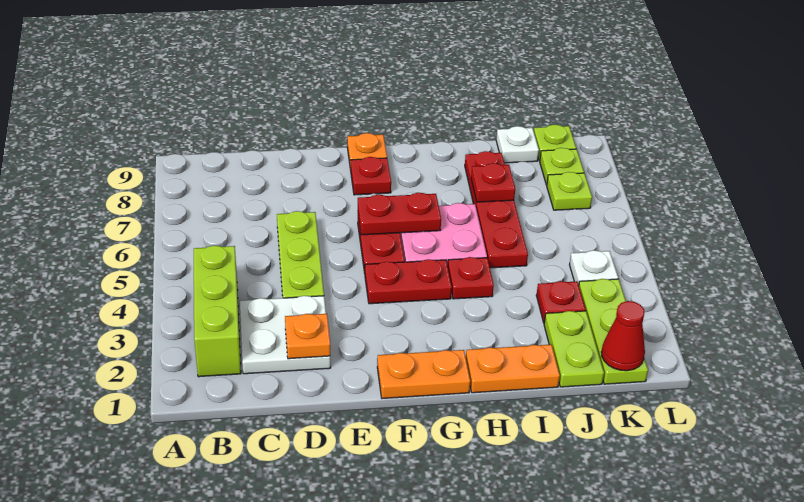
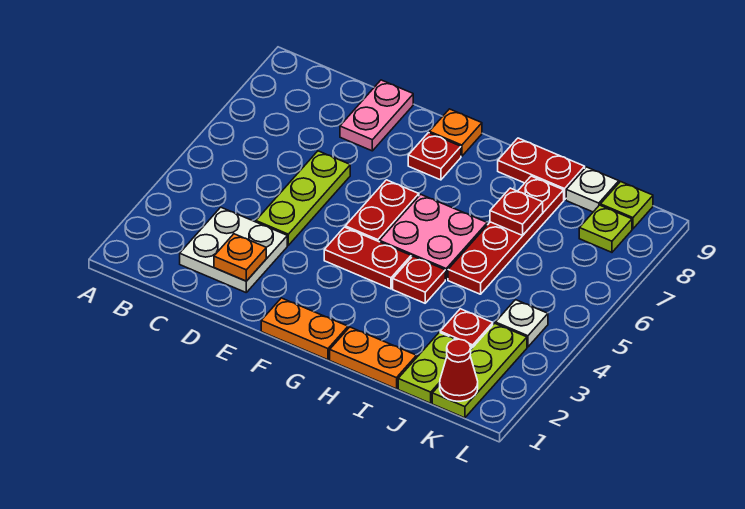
lime 1x3 brick [194,246,241,377] -> none
none -> pink 1x2 plate [340,80,413,151]
red 1x2 plate [358,193,441,235] -> red 1x2 plate moved to [498,138,585,200]
lime 1x1 plate [547,172,592,210] -> none

